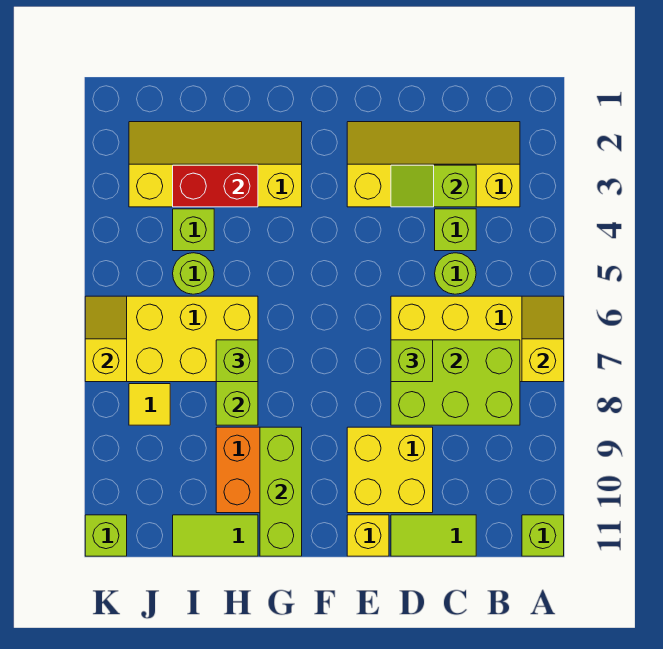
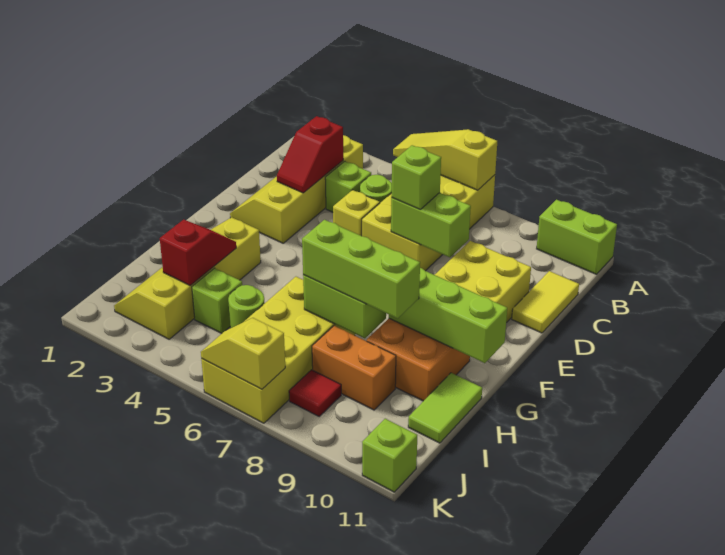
yellow 1x2 slope [522,296,564,382] -> yellow 1x3 slope [393,129,497,190]
lime 1x1 brick [522,515,564,556] -> lime 1x2 brick [537,200,617,274]
lime 2x3 brick [391,340,520,425] -> lime 1x2 brick [391,193,471,257]
lime 1x2 slope [391,165,476,207] -> red 1x2 slope [277,116,343,193]
lime 1x2 tile [391,515,476,556] -> yellow 1x2 tile [512,271,579,333]
yellow 1x1 brick [347,515,389,556] -> yellow 1x1 brick moved to [333,190,380,236]
red 1x2 brick [173,165,258,207] -> red 1x2 slope [160,220,236,286]
lime 1x1 brick [216,340,258,382] -> lime 1x3 brick [302,220,420,318]
none -> orange 1x2 brick [312,326,396,410]
yellow 1x1 tile [129,384,170,425] -> red 1x1 tile [289,370,341,416]

